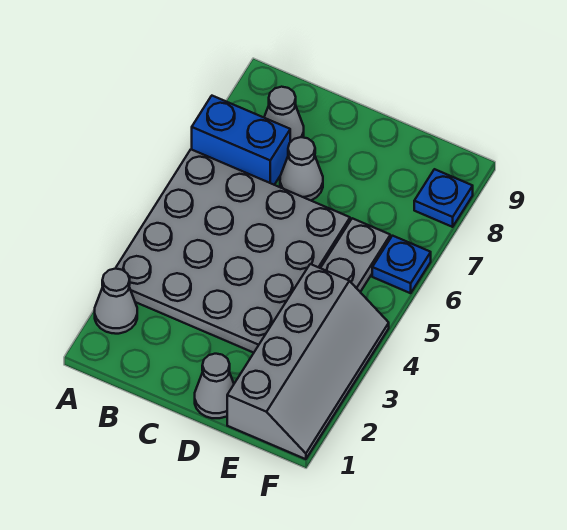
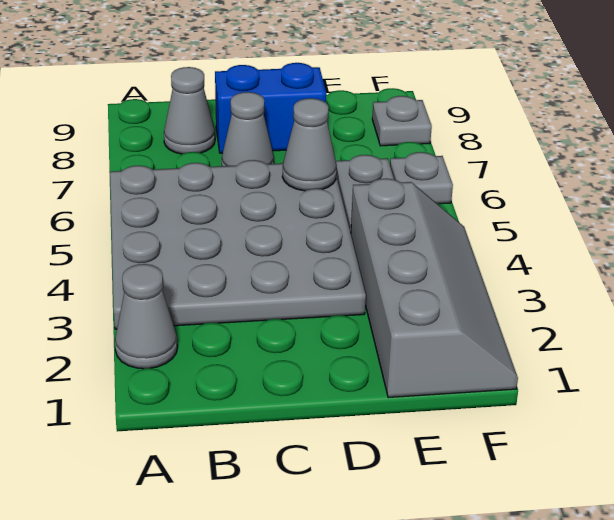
blue 1x2 brick [192,96,290,185] -> blue 1x2 brick moved to [215,63,326,153]
grey 1x1 cone [195,354,234,418] -> grey 1x1 cone moved to [282,98,337,191]
blue 1x1 plate [372,236,431,293] -> grey 1x1 plate [390,152,453,204]
blue 1x1 plate [414,169,473,227] -> grey 1x1 plate [372,96,432,146]

